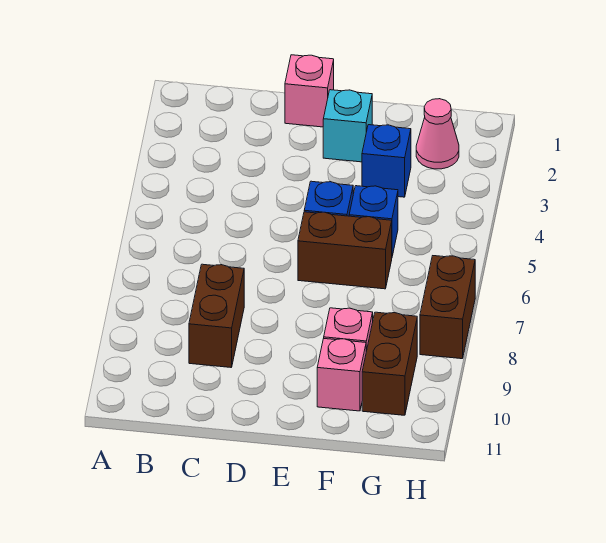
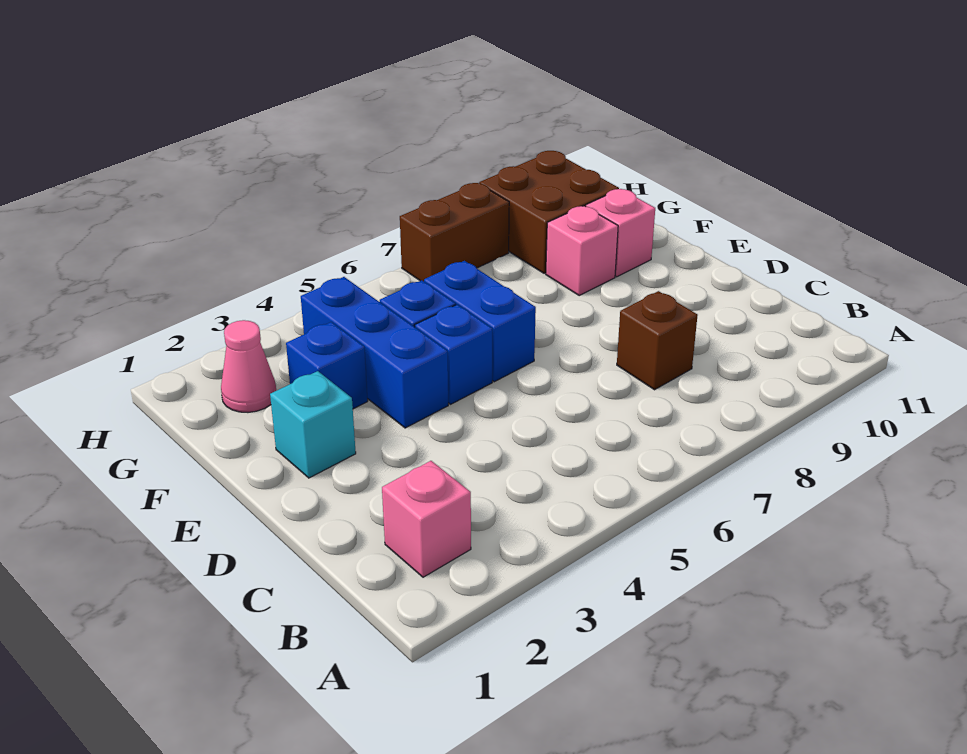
brown 1x2 brick [189,264,244,367] -> brown 1x1 brick [617,291,698,390]
pink 1x1 brick [285,55,334,127] -> pink 1x1 brick moved to [382,461,471,577]
none -> blue 1x3 brick [301,277,448,428]
brown 1x2 brick [298,212,392,289] -> blue 1x2 brick [424,261,536,382]
brown 1x2 brick [362,312,417,415] -> brown 2x2 brick [479,151,619,273]

